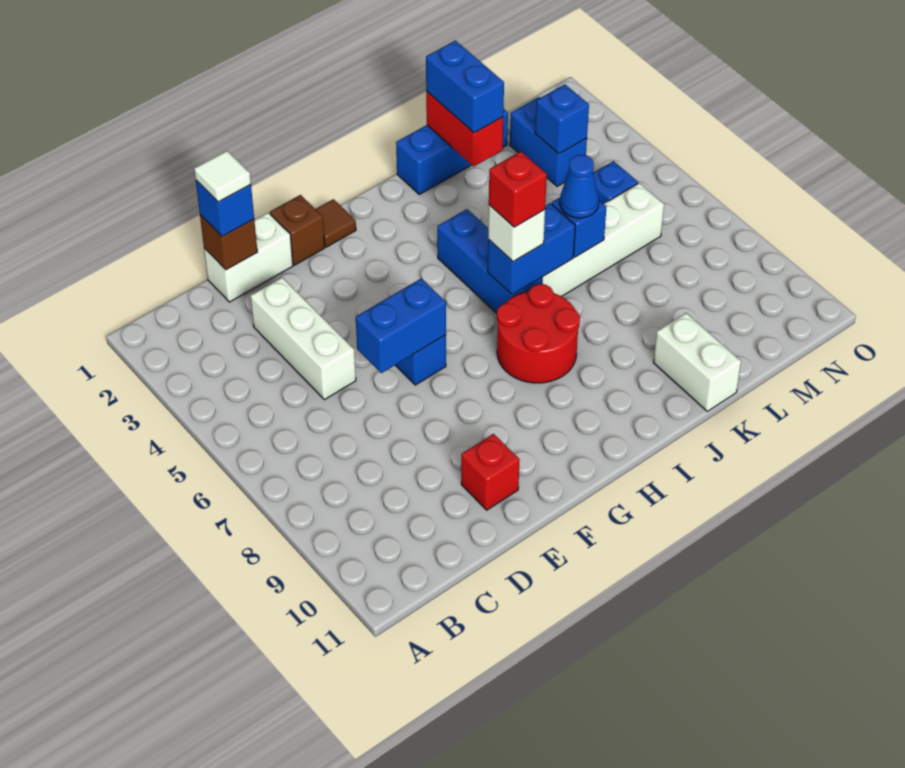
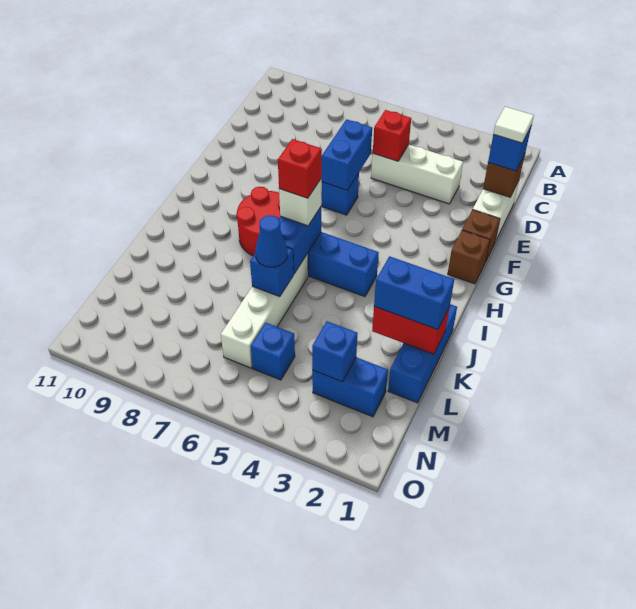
red 1x1 brick [461,434,520,510] -> red 1x1 brick moved to [373,110,411,161]
brown 1x1 tile [316,199,356,247] -> brown 1x1 brick [448,230,490,284]
white 1x2 brick [653,313,741,411] -> none

